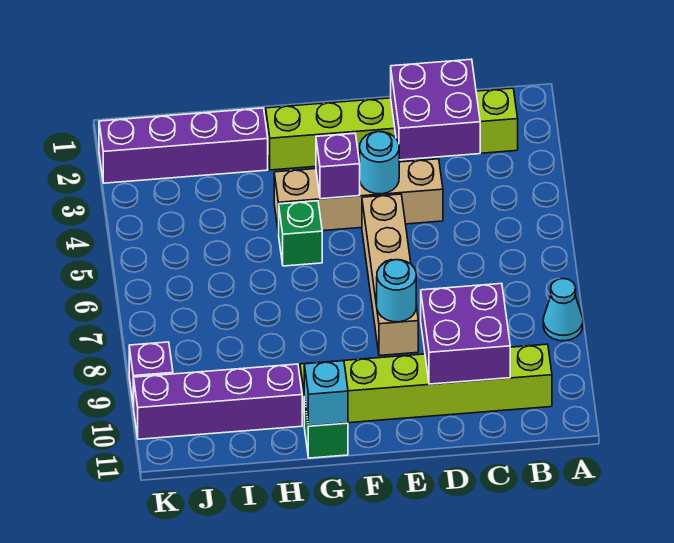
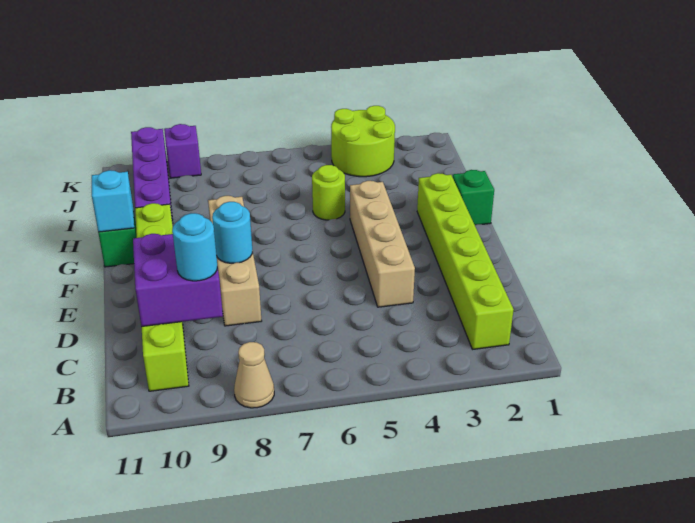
cyan 1x1 cone [543,279,583,341] -> tan 1x1 cone [234,342,274,408]
purple 2x2 brick [391,59,480,160] -> none
cyan 1x1 round brick [360,132,399,194] -> cyan 1x1 round brick moved to [172,213,217,281]
tan 1x4 brick [362,194,418,356] -> tan 1x4 brick turned to [208,196,262,326]
purple 1x1 brick [316,133,360,199] -> none
green 1x1 brick [279,201,322,266] -> green 1x1 brick moved to [453,170,494,225]
purple 1x4 brick [99,108,268,183] -> none
none -> lime 1x1 round brick [312,165,345,220]
none -> lime 2x2 round brick [331,106,395,177]

